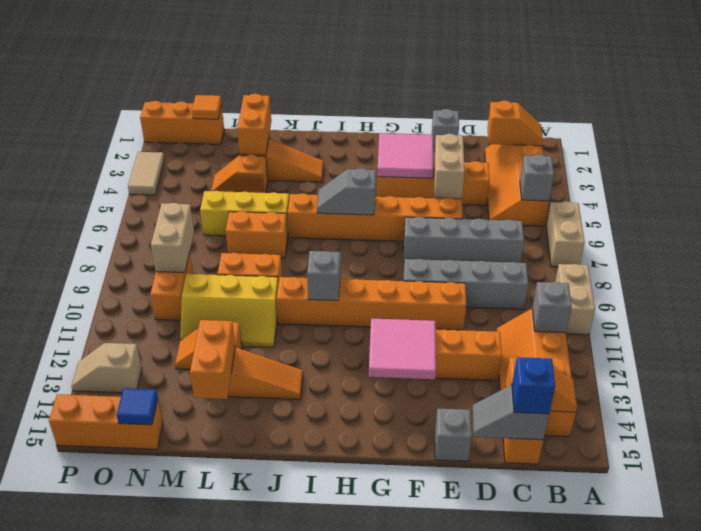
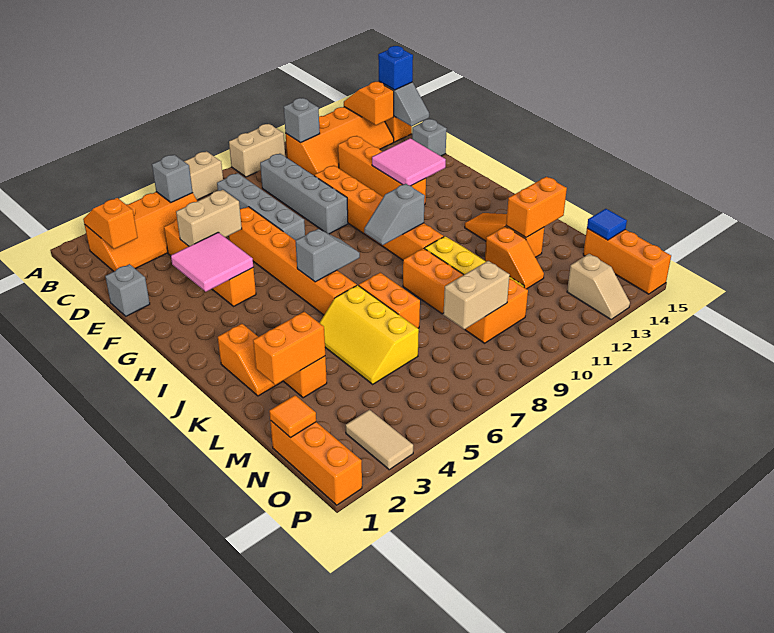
grey 1x2 slope [317,168,376,215] -> grey 1x2 slope turned to [296,229,360,282]
orange 1x2 slope [211,154,268,193] -> orange 1x2 slope moved to [218,324,281,396]
tan 1x2 tile [128,152,164,195] -> tan 1x2 tile turned to [346,410,413,470]

